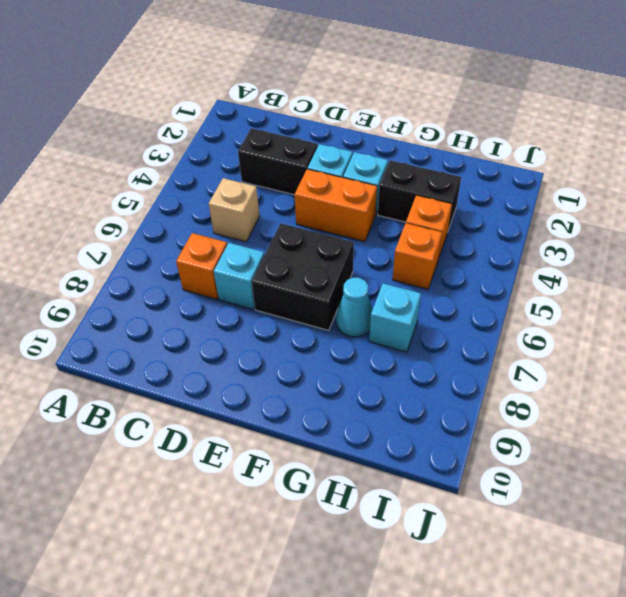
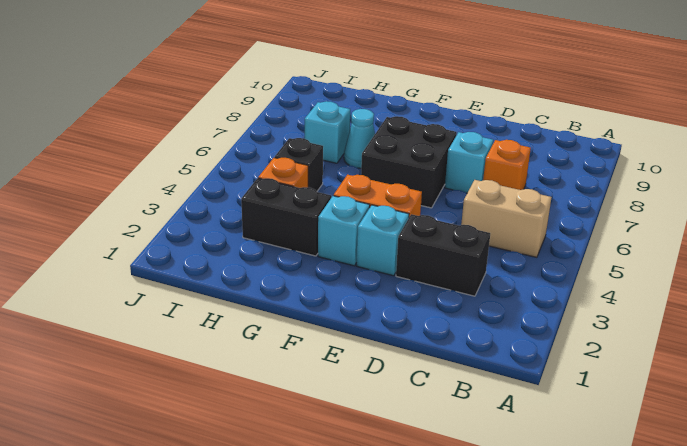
tan 1x1 brick [209,178,260,242] -> tan 1x2 brick [461,180,552,257]
orange 1x1 brick [392,223,442,289] -> black 1x1 brick [275,138,323,192]

